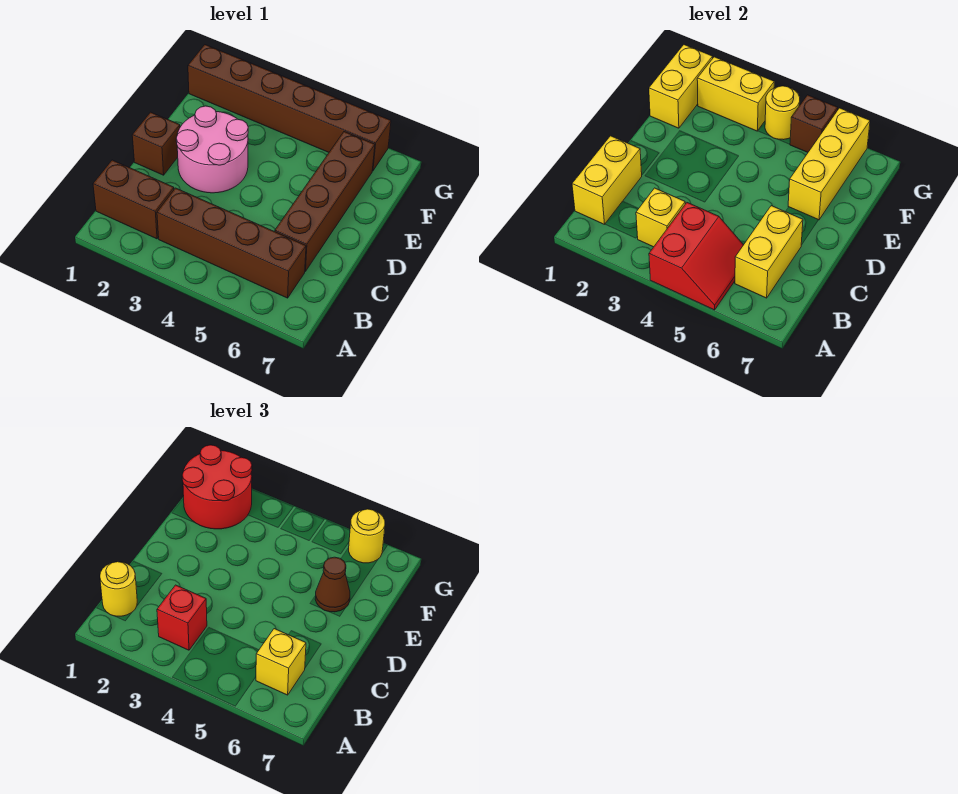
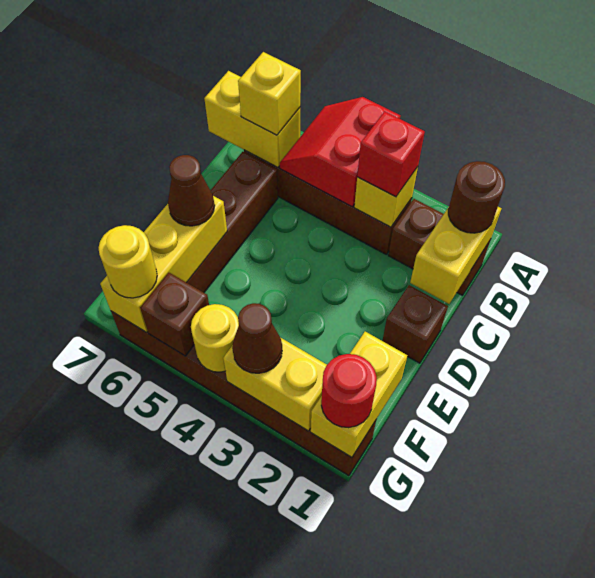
yellow 1x1 round brick [100,562,137,616] -> brown 1x1 round brick [448,161,505,233]
yellow 1x2 brick [735,206,803,298] -> yellow 1x2 brick turned to [204,71,300,168]
pink 2x2 round brick [176,106,248,193] -> none
red 2x2 round brick [182,445,252,529] -> red 1x1 round brick [321,354,377,428]
none -> brown 1x1 cone [232,303,282,373]

